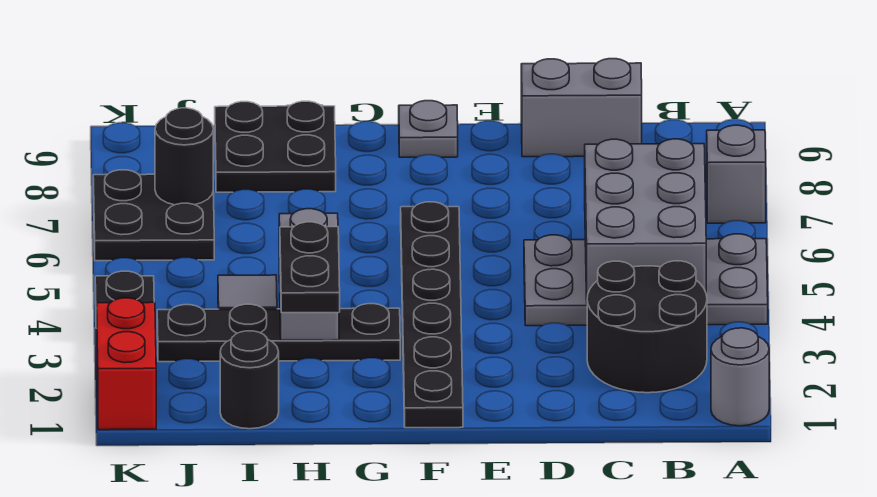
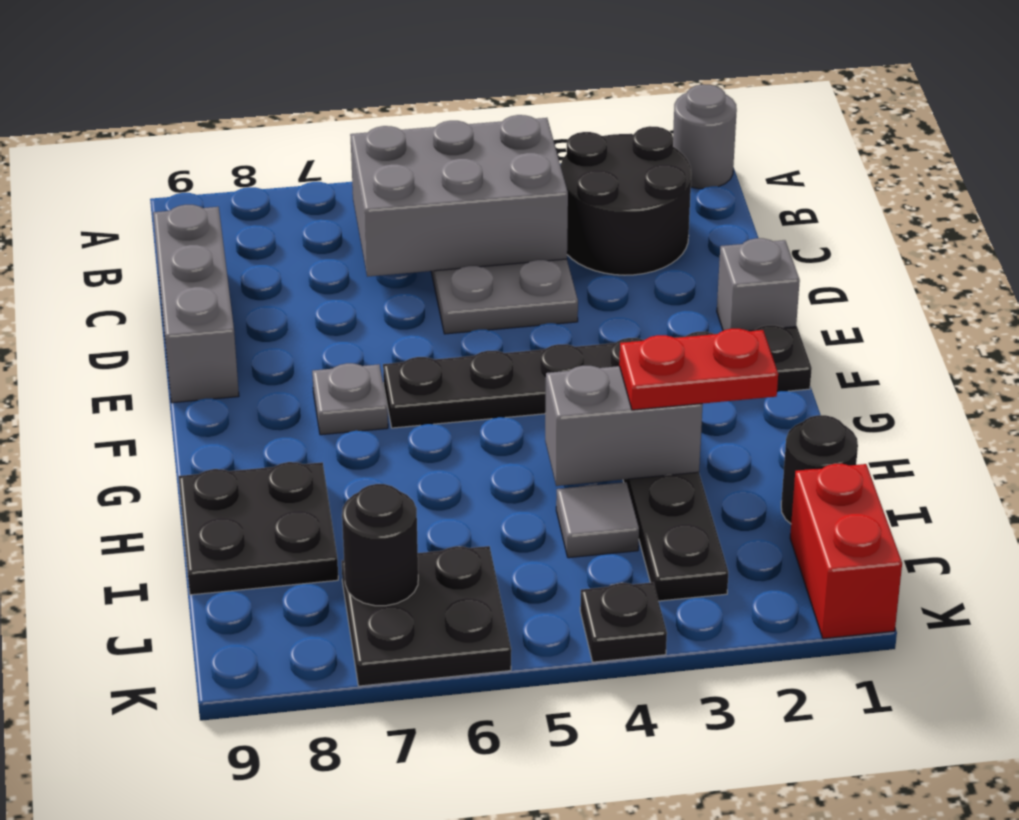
grey 1x1 brick [707,125,766,223] -> grey 1x1 brick moved to [717,238,800,331]
grey 1x2 brick [521,59,642,157] -> grey 1x3 brick [153,205,239,403]
grey 1x1 plate [399,101,458,157] -> grey 1x1 plate moved to [312,363,388,435]
black 1x2 plate [280,222,340,313] -> red 1x2 plate [619,329,778,410]
red 1x2 brick [97,298,156,430] -> red 1x2 brick turned to [790,464,902,639]

